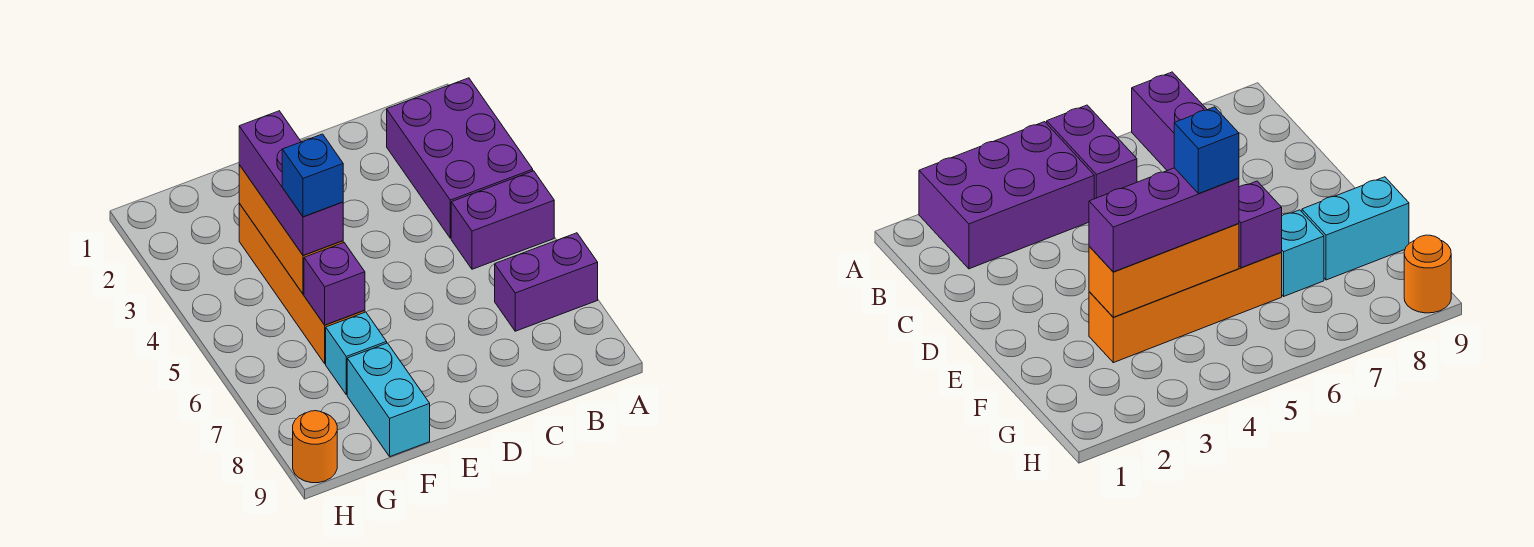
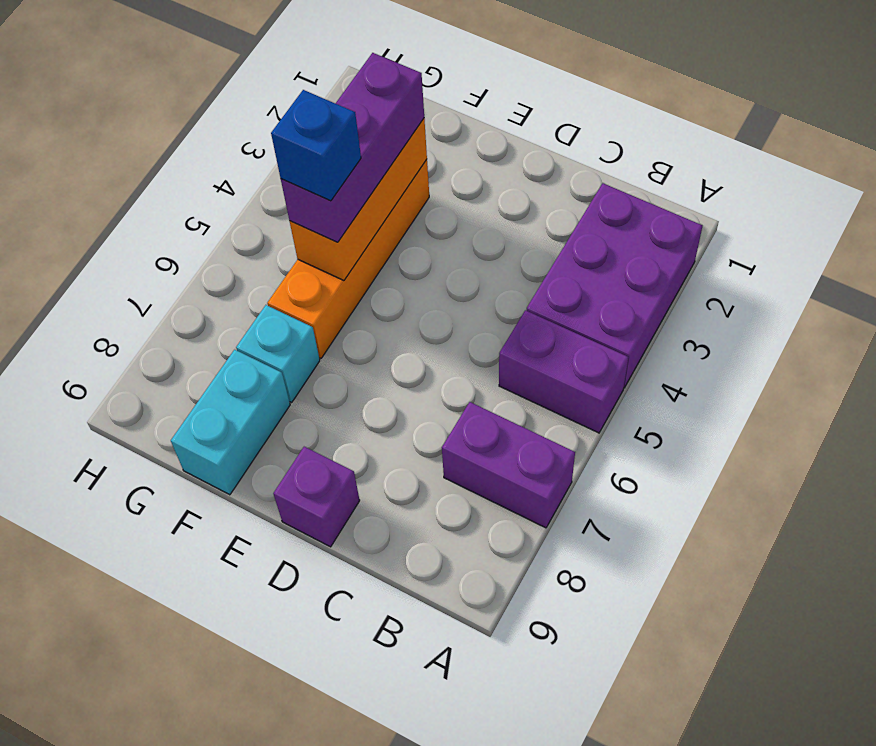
purple 1x1 brick [304,243,365,325] -> purple 1x1 brick moved to [273,447,360,547]
orange 1x1 round brick [293,411,337,483] -> none

